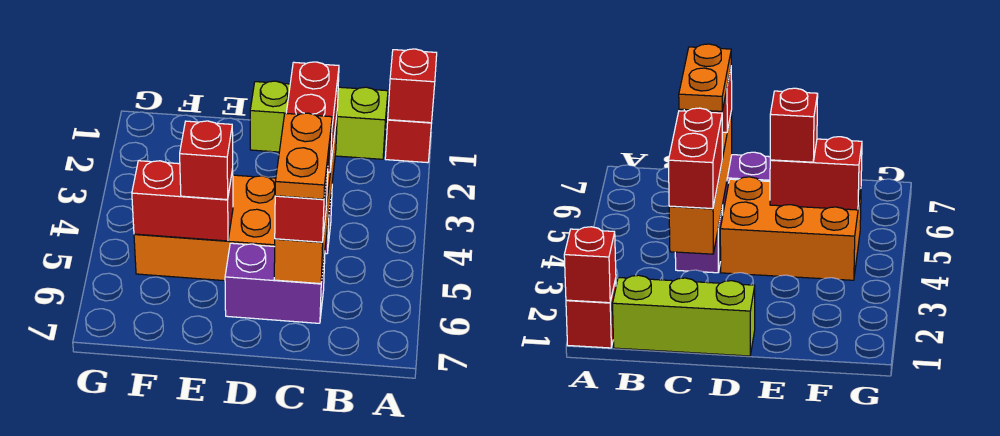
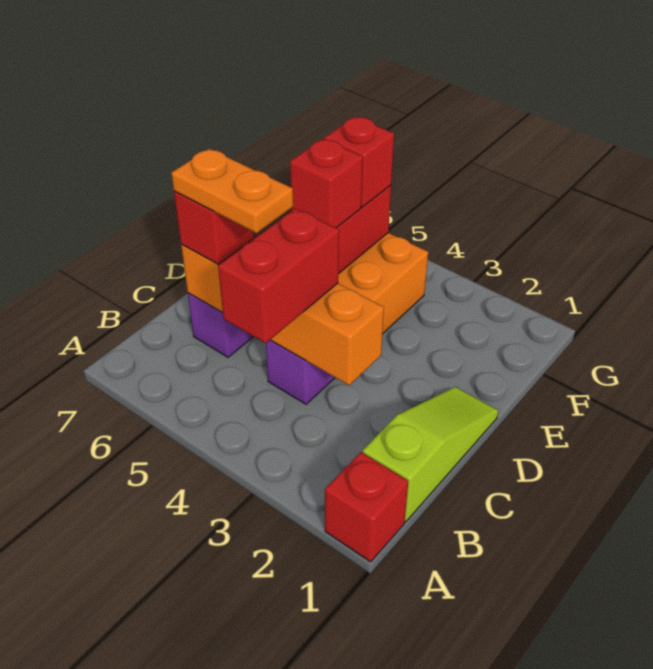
red 1x1 brick [388,49,437,123] -> red 1x1 brick moved to [324,117,394,207]
lime 1x3 brick [250,81,388,159] -> lime 1x3 slope [363,387,498,522]
red 1x2 brick [286,62,339,172] -> red 1x2 brick turned to [218,209,339,343]

